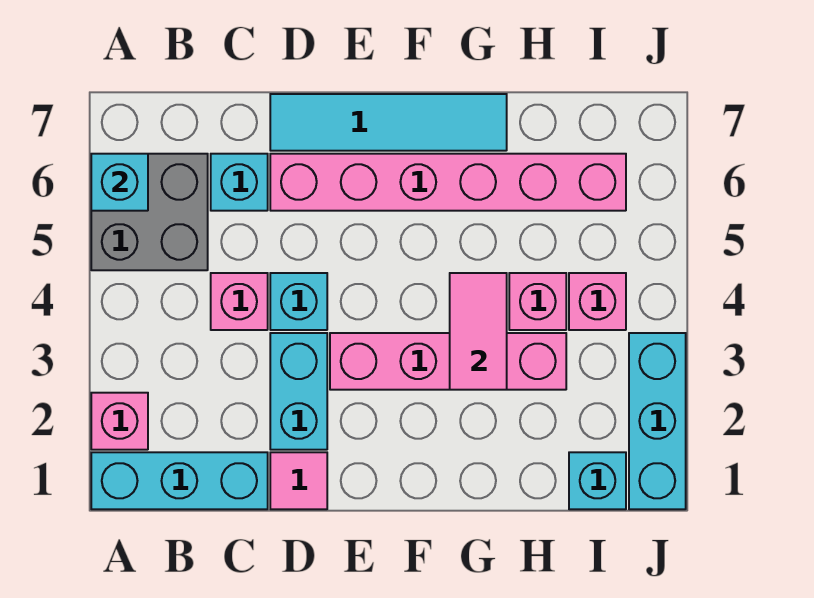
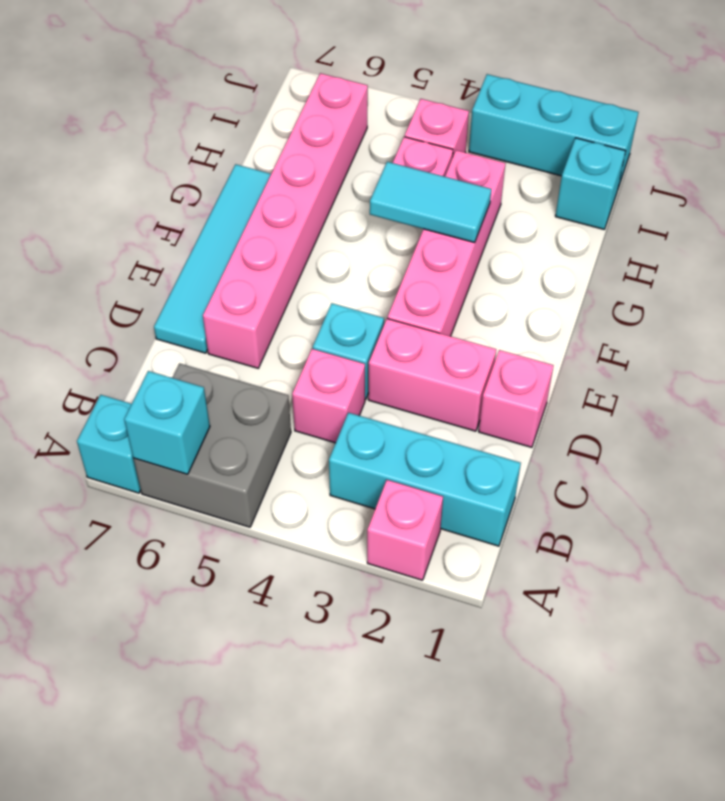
cyan 1x3 brick [91,452,268,509] -> cyan 1x3 brick turned to [329,413,521,546]
cyan 1x1 brick [211,154,268,211] -> cyan 1x1 brick moved to [77,395,141,493]
pink 1x1 tile [270,452,327,509] -> pink 1x1 brick [479,350,553,447]
cyan 1x2 brick [270,333,327,450] -> pink 1x2 brick [368,319,496,431]
pink 1x2 tile [450,273,507,390] -> cyan 1x2 tile [370,162,491,243]

